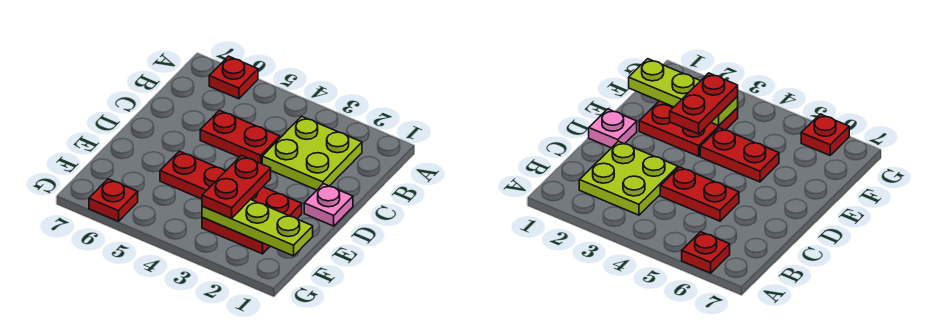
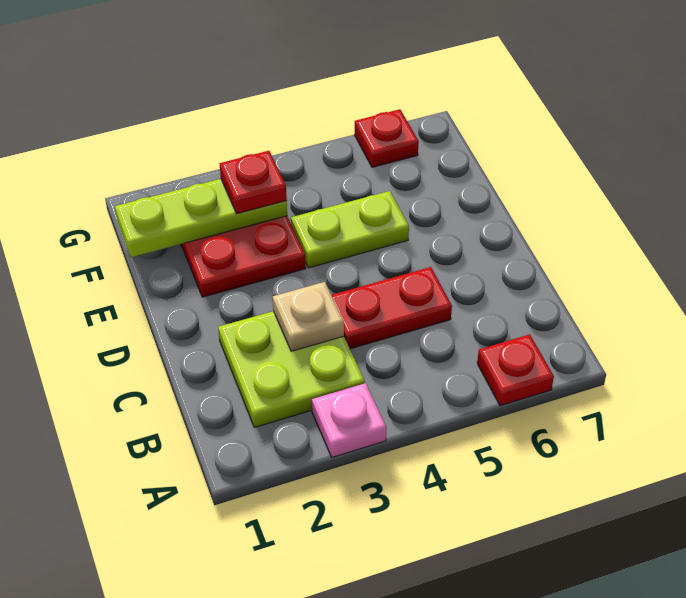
none -> tan 1x1 plate [273,282,344,351]
pink 1x1 plate [304,184,353,226] -> pink 1x1 plate moved to [312,383,387,457]
red 1x2 plate [202,155,271,218] -> red 1x1 plate [220,151,287,214]
red 1x2 plate [160,151,225,199] -> lime 1x2 plate [291,191,409,268]

